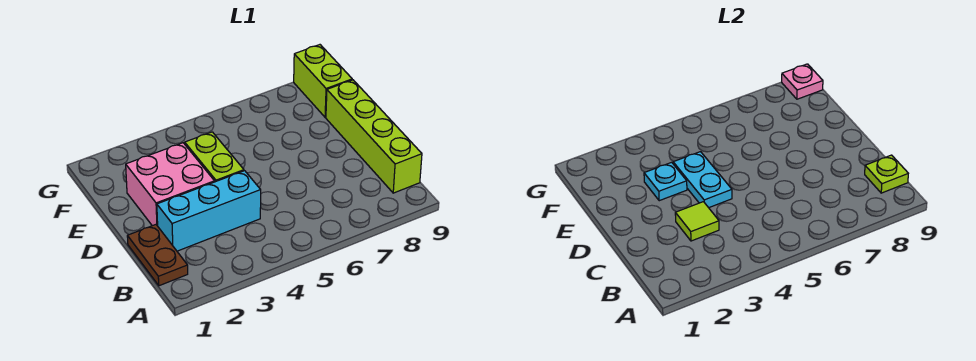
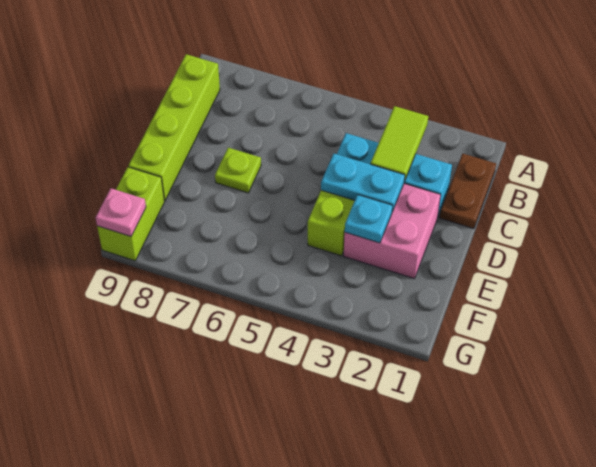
lime 1x1 plate [865,155,908,193] -> lime 1x1 plate moved to [215,148,261,193]
lime 1x1 tile [675,202,719,241] -> lime 1x2 tile [370,106,428,181]
cyan 1x2 plate [673,152,732,208] -> cyan 1x2 plate turned to [321,154,405,212]

